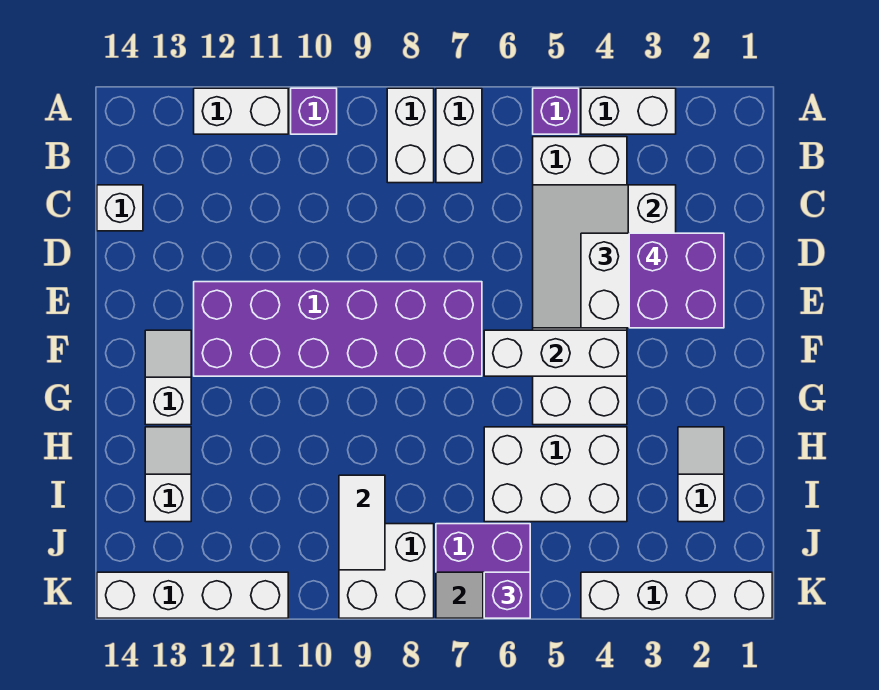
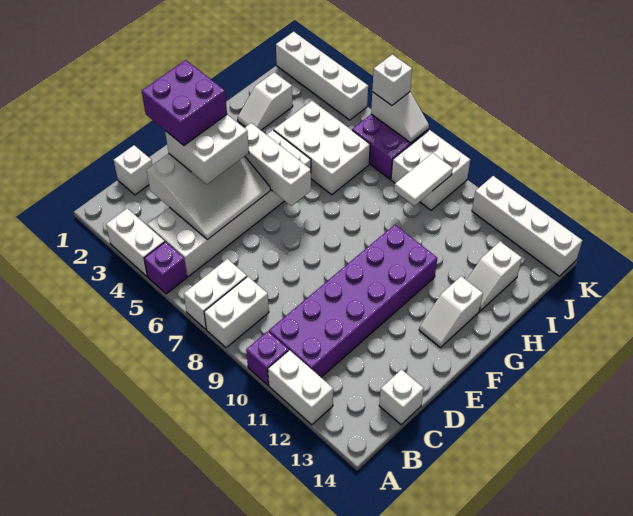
none -> white 1x1 brick [114,145,152,195]
purple 2x6 brick [194,282,482,376] -> purple 2x6 brick turned to [269,225,437,377]
purple 1x1 brick [484,572,530,618] -> white 1x1 brick [372,54,412,106]

